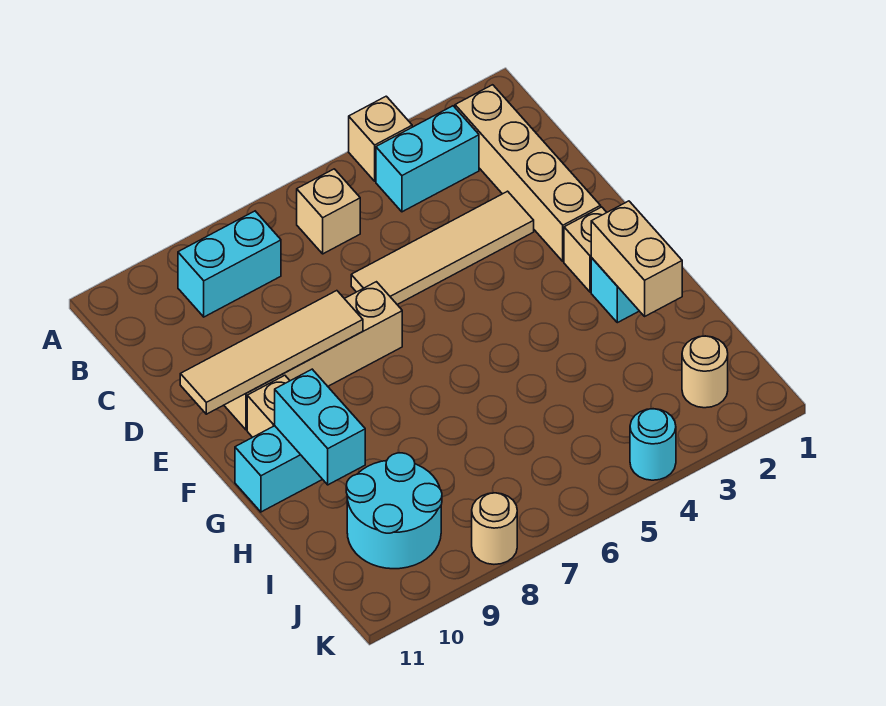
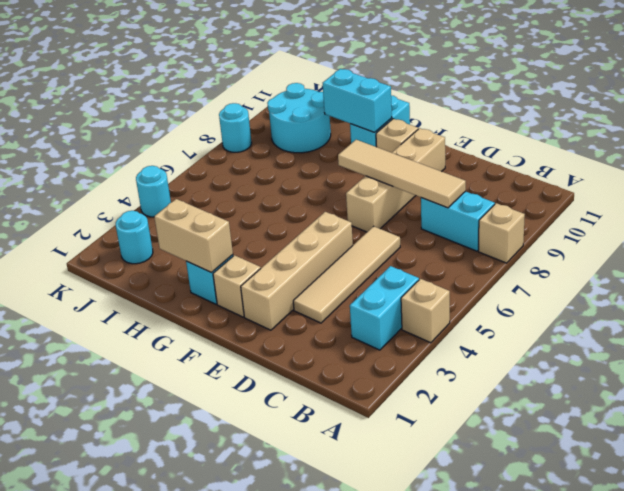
tan 1x4 brick [455,85,601,261] -> tan 1x4 brick turned to [241,212,353,330]
tan 1x1 brick [297,169,360,254] -> tan 1x1 brick moved to [478,203,525,263]
cyan 1x2 brick [178,211,281,317] -> cyan 1x2 brick turned to [421,191,495,251]
tan 1x4 tile [180,291,363,414] -> tan 1x4 tile turned to [338,140,466,208]
tan 1x1 round brick [682,336,728,408] -> cyan 1x1 round brick [116,211,153,264]
tan 1x1 round brick [472,493,517,564] -> cyan 1x1 round brick [219,103,252,152]

